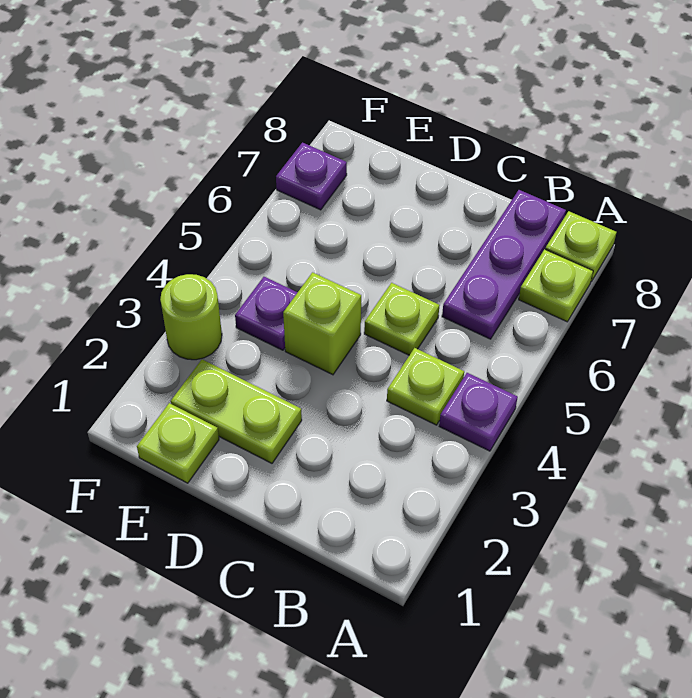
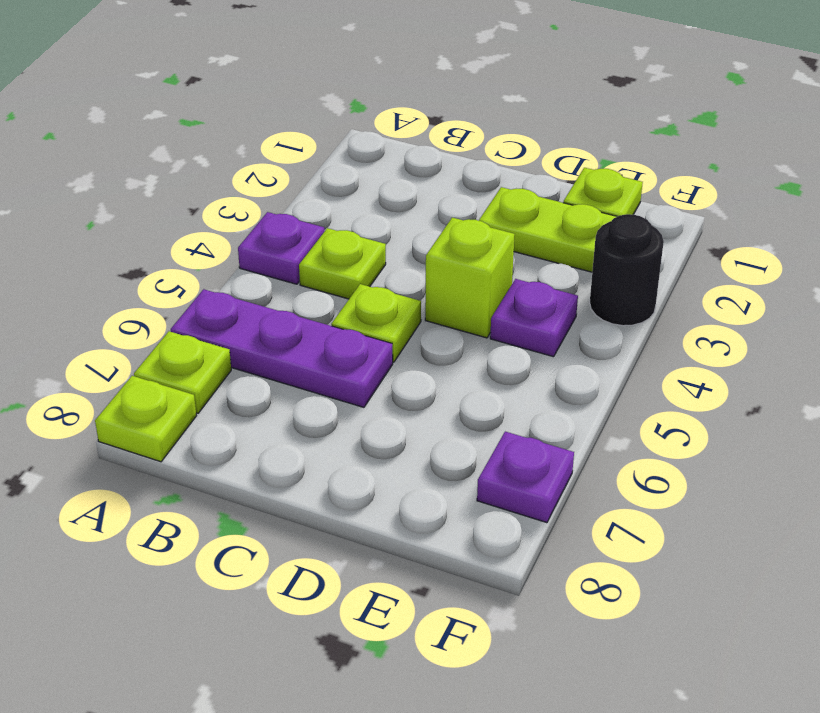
purple 1x3 plate [442,190,566,339] -> purple 1x3 plate turned to [171,289,393,407]
lime 1x1 round brick [160,274,222,360] -> black 1x1 round brick [590,214,664,326]

